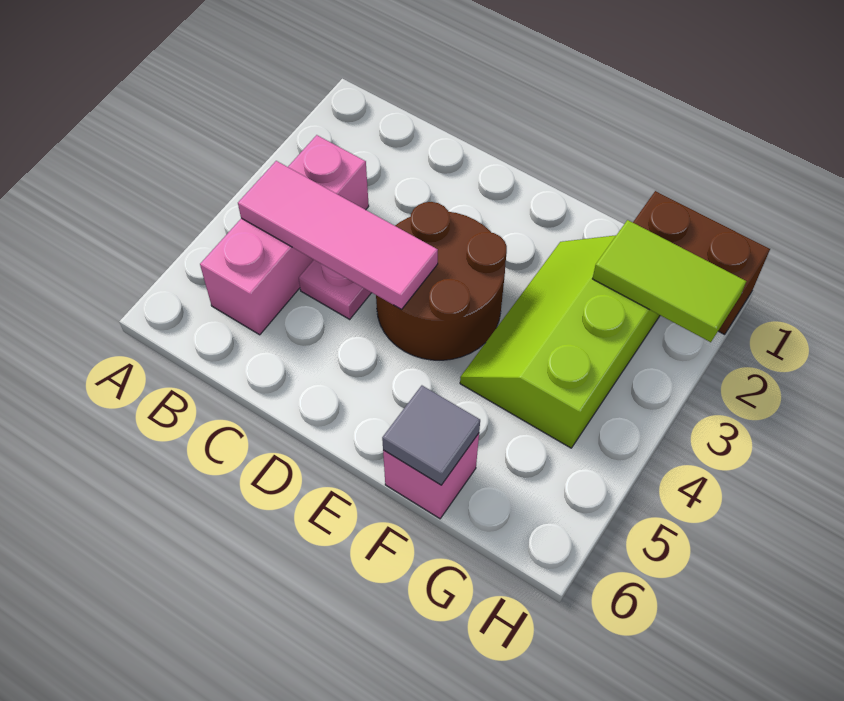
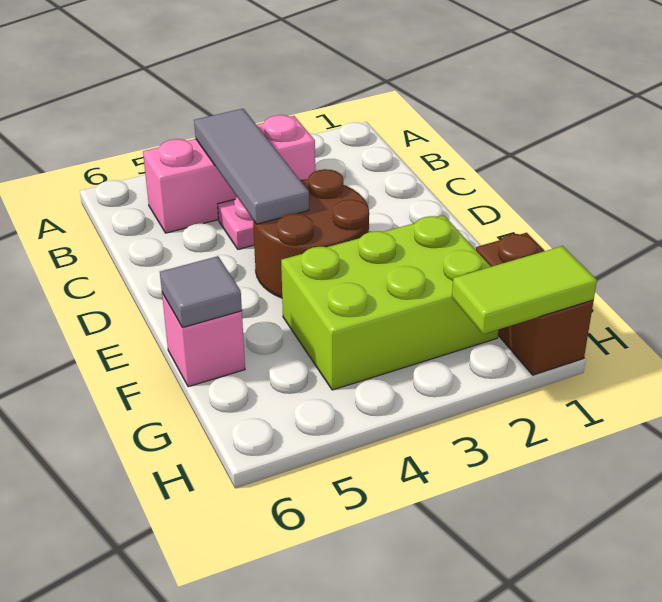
pink 1x3 tile [238,161,438,310] -> grey 1x3 tile [194,109,309,224]
lime 2x3 slope [460,235,660,448] -> lime 2x3 brick [281,215,498,390]
lime 1x2 tile [593,220,746,342] -> lime 1x2 tile turned to [452,246,597,334]

